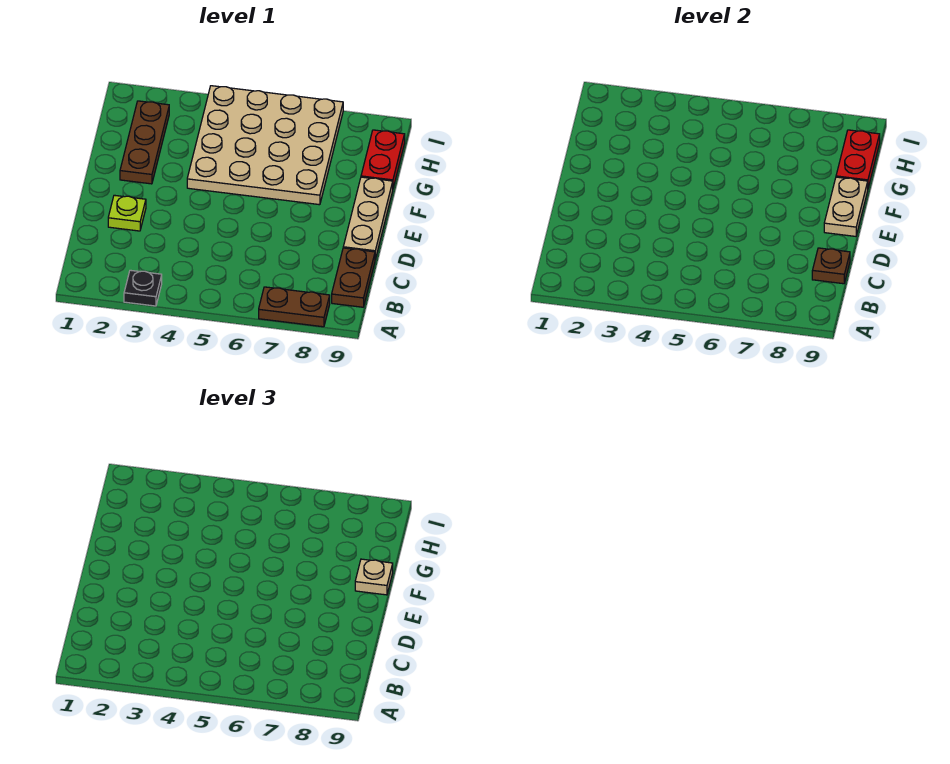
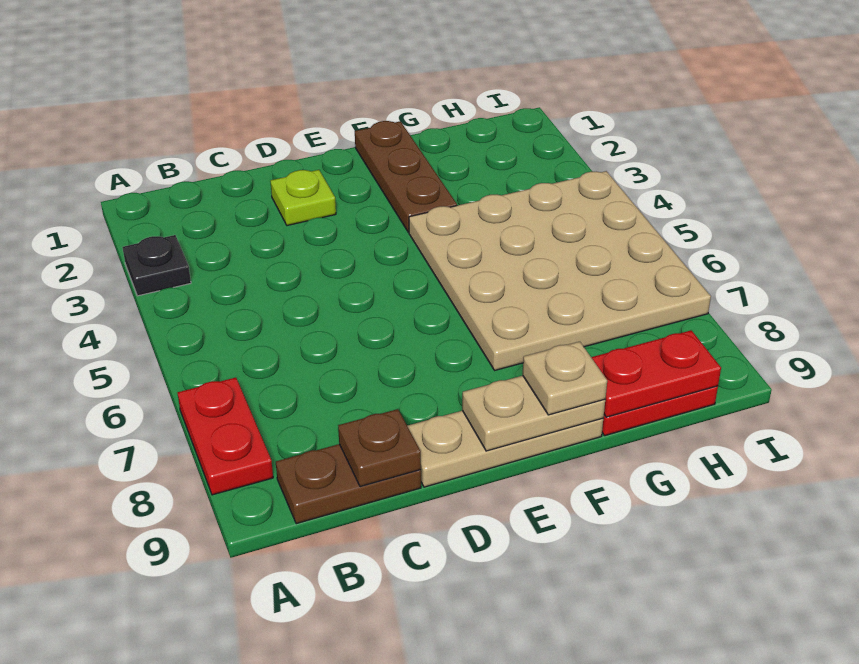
brown 1x2 plate [259,287,330,327] -> red 1x2 plate [178,378,273,495]
brown 1x3 plate [120,101,169,184] -> brown 1x3 plate turned to [355,121,457,232]

